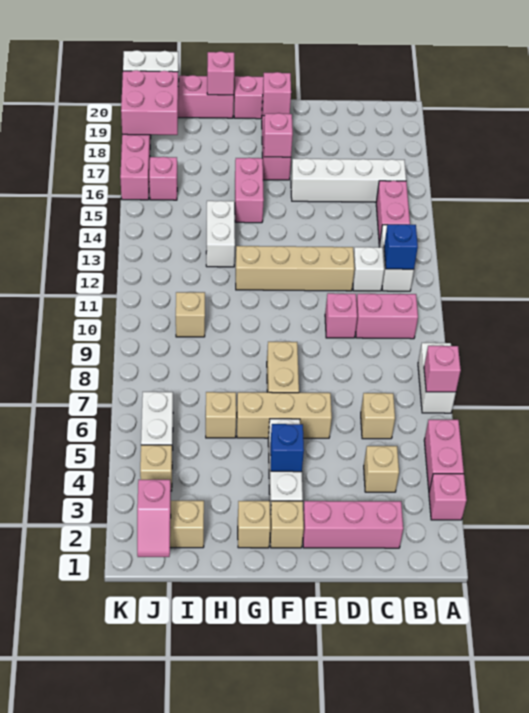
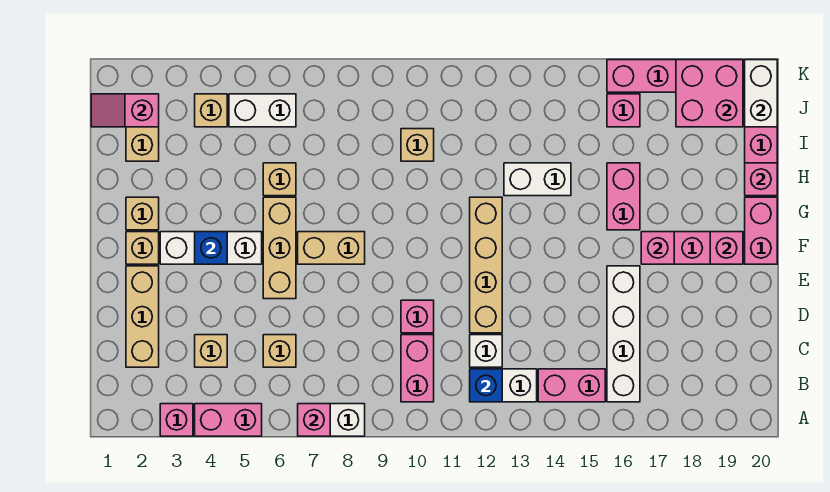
pink 1x3 brick [303,501,403,548] -> tan 1x3 brick [126,266,159,367]
pink 1x2 brick [235,158,264,223] -> pink 1x2 brick turned to [607,163,640,230]

